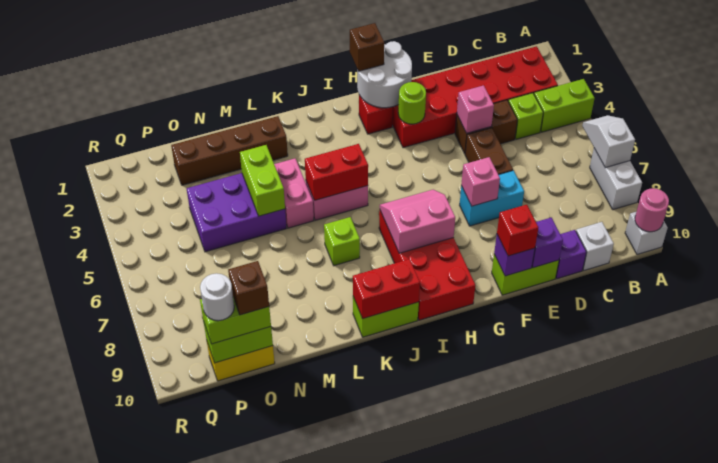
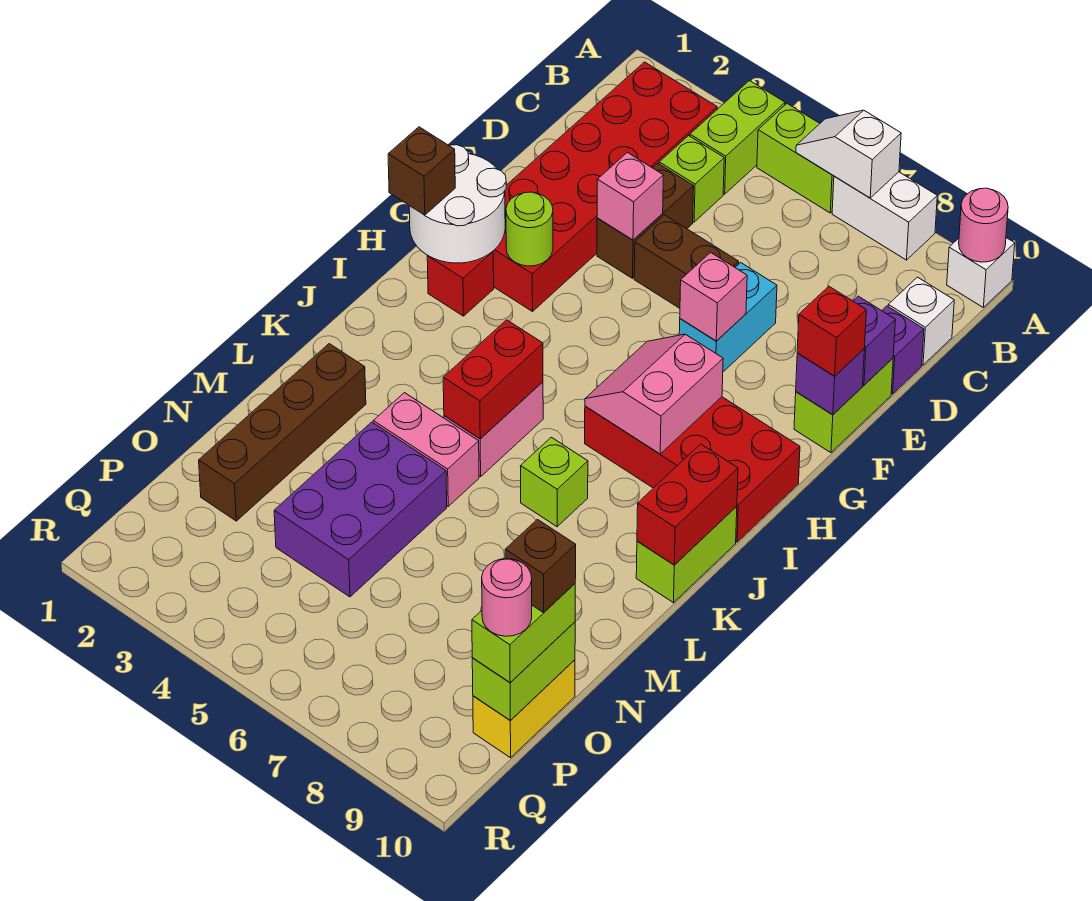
lime 1x2 brick [240,145,285,216] -> lime 1x2 brick moved to [757,104,834,213]
white 1x1 round brick [200,273,234,321] -> pink 1x1 round brick [482,559,532,636]

